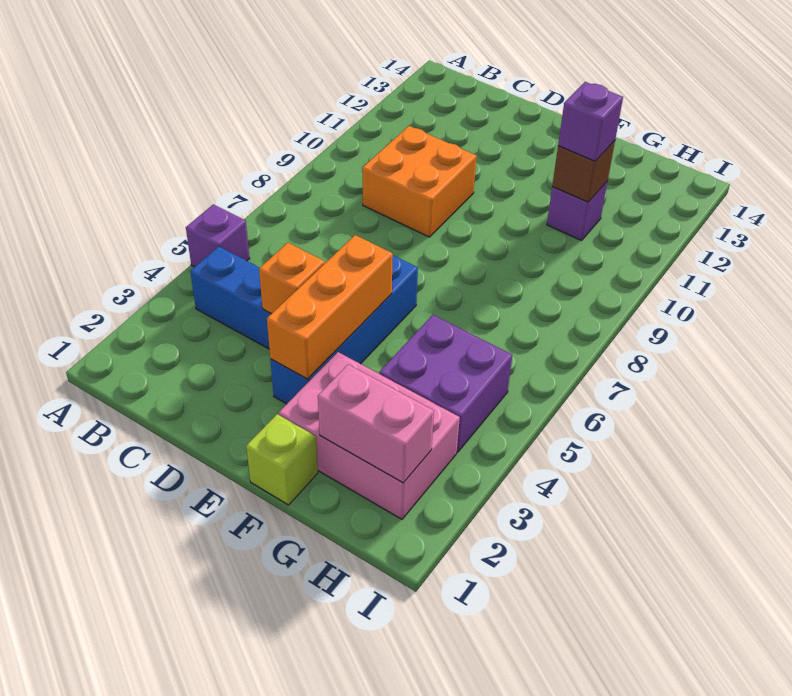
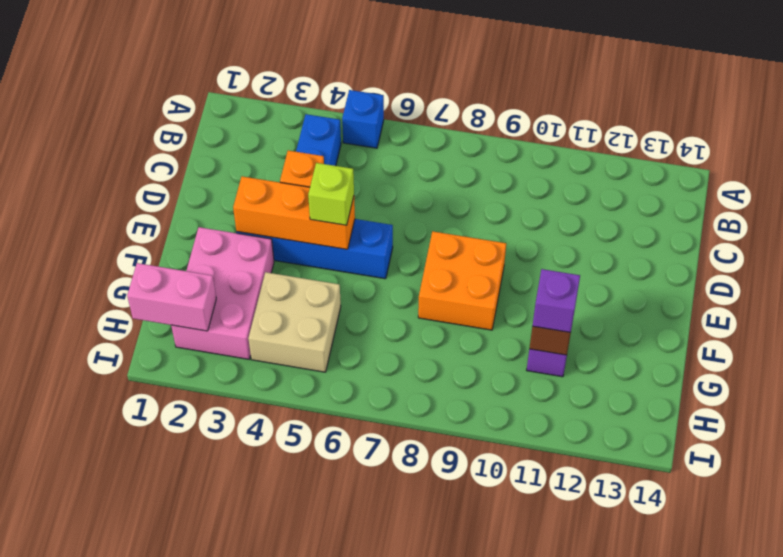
purple 1x1 brick [186,204,250,267] -> blue 1x1 brick [342,90,384,148]
orange 2x2 brick [362,126,476,237] -> orange 2x2 brick moved to [418,231,506,330]
lime 1x1 brick [246,414,318,505] -> lime 1x1 brick moved to [308,163,354,225]
pink 1x2 brick [318,365,434,483] -> pink 1x2 brick turned to [127,263,216,331]
purple 2x2 brick [379,315,512,452] -> tan 2x2 brick [248,272,341,372]

